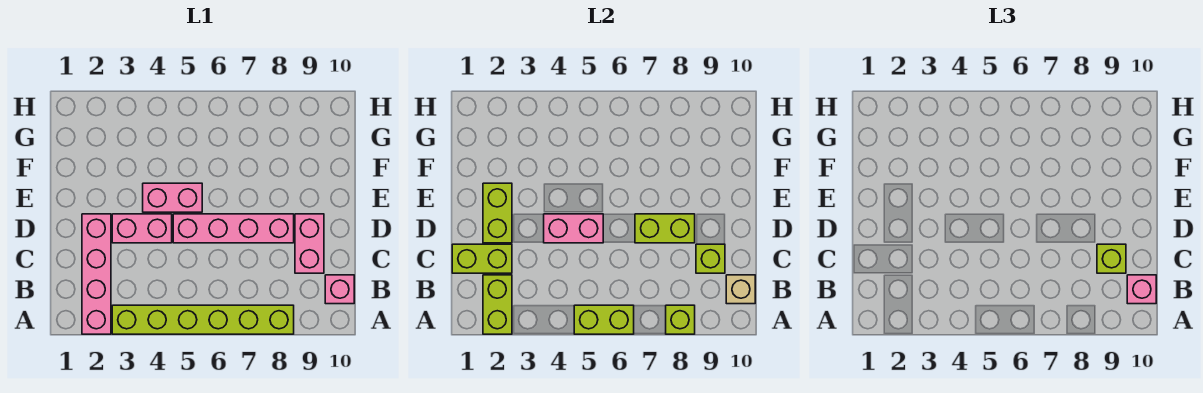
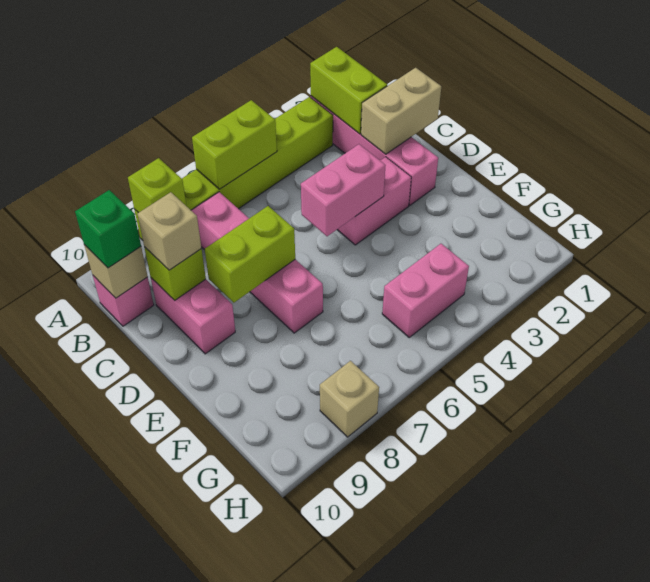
pink 1x1 brick [1127,275,1156,304] -> green 1x1 brick [75,190,141,268]
lime 1x2 brick [452,244,512,273] -> tan 1x2 brick [361,68,441,154]
lime 1x1 brick [1097,244,1126,273] -> tan 1x1 brick [137,192,201,270]
lime 1x2 brick [483,183,512,243] -> none
pink 1x4 brick [173,214,294,243] -> pink 1x4 brick turned to [191,192,323,333]
pink 1x2 brick [143,183,202,212] -> pink 1x2 brick moved to [382,244,469,337]
none -> tan 1x1 brick [320,361,379,437]

